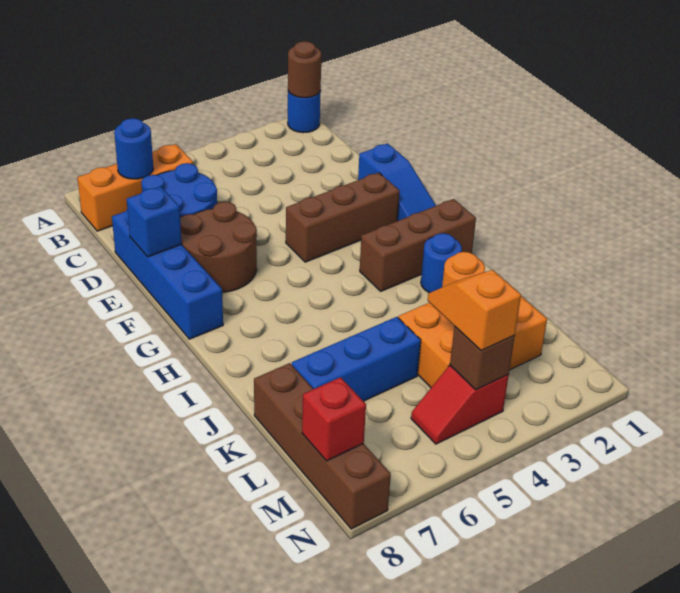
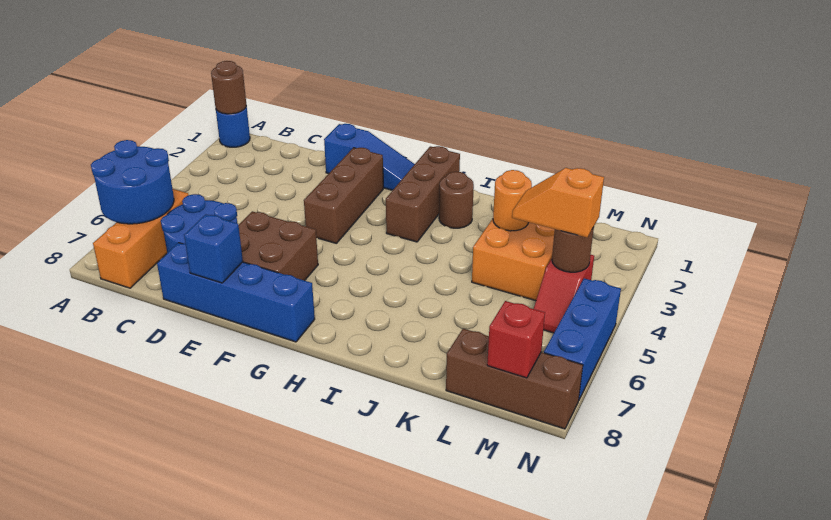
blue 1x1 round brick [114,118,153,179] -> blue 2x2 round brick [91,140,174,224]
brown 2x2 round brick [180,202,257,292] -> brown 2x2 brick [239,211,318,281]
blue 1x1 round brick [421,233,462,293] -> brown 1x1 round brick [439,172,474,228]
blue 1x3 brick [291,317,421,401] -> blue 1x3 brick moved to [544,278,621,399]
brown 1x4 brick [254,363,391,529] -> brown 1x3 brick [446,329,583,429]
brown 1x1 brick [450,327,515,390] -> brown 1x1 round brick [552,227,594,272]

